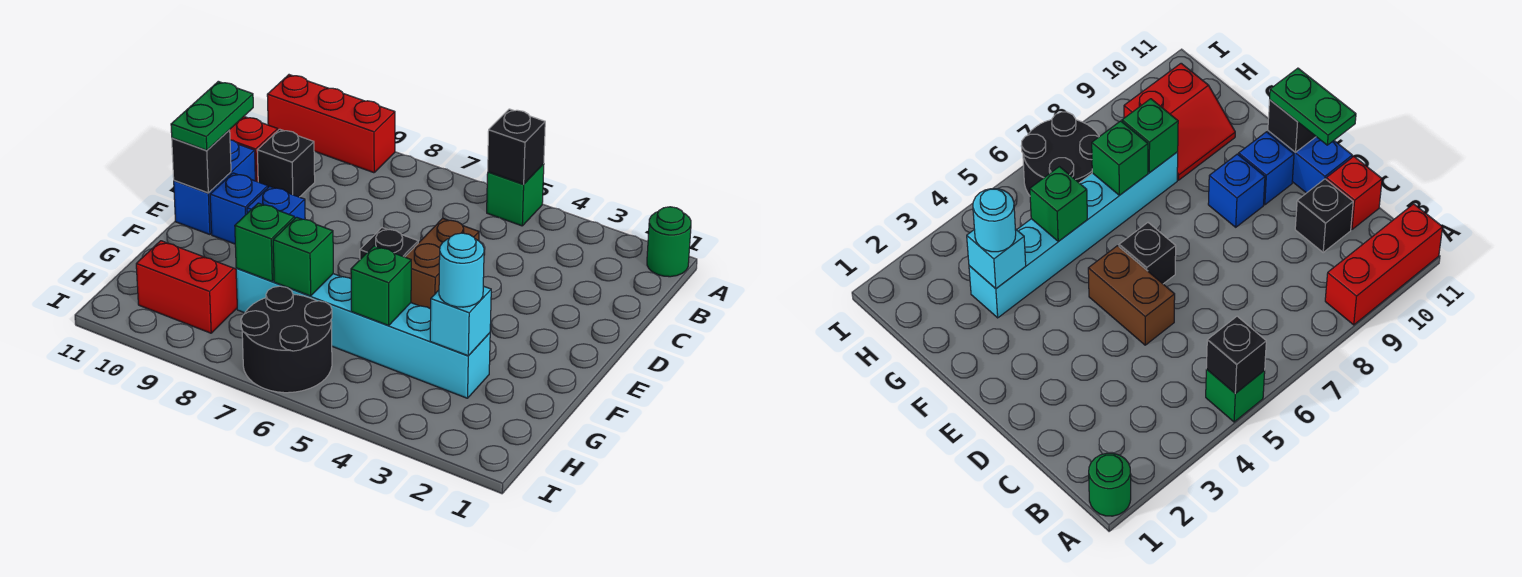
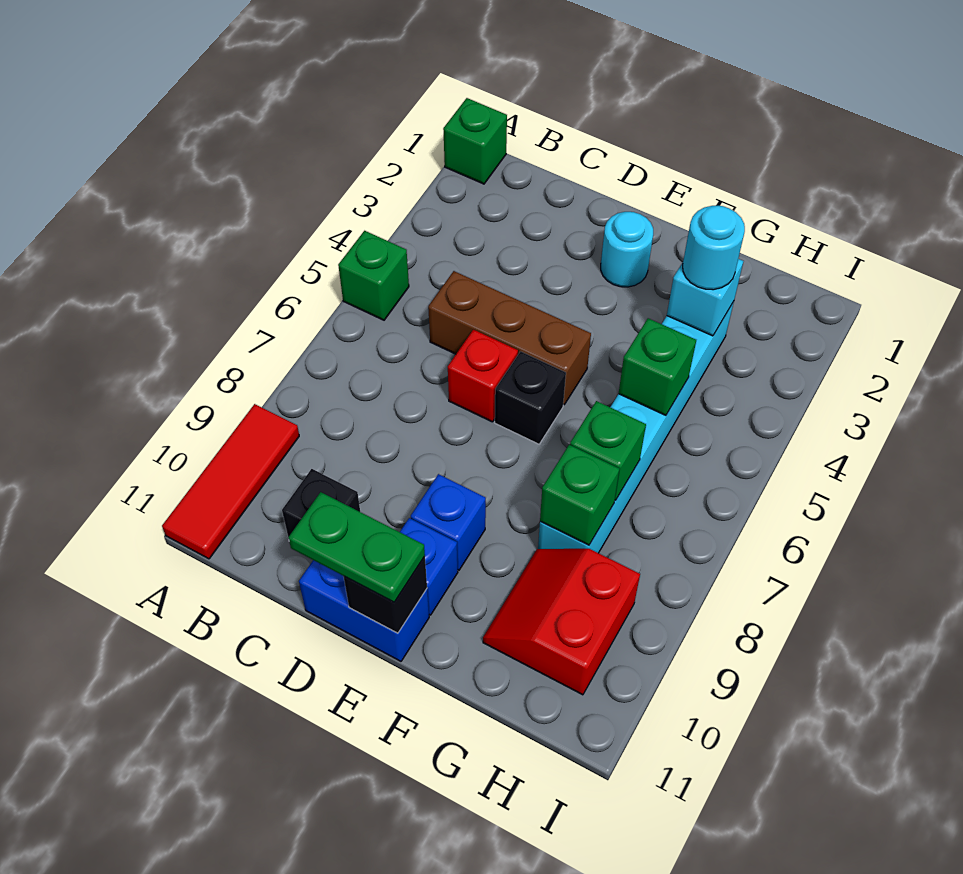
green 1x1 round brick [647,207,691,277] -> green 1x1 brick [443,98,507,184]
black 1x1 brick [488,109,545,184] -> none
red 1x3 brick [267,75,395,173] -> red 1x3 tile [162,404,299,559]
red 1x1 brick [230,117,278,182] -> red 1x1 brick moved to [448,330,518,422]
brown 1x2 brick [405,218,479,309] -> brown 1x3 brick [428,271,591,405]
none -> cyan 1x1 round brick [601,212,653,287]
black 2x2 round brick [241,286,332,393] -> none

